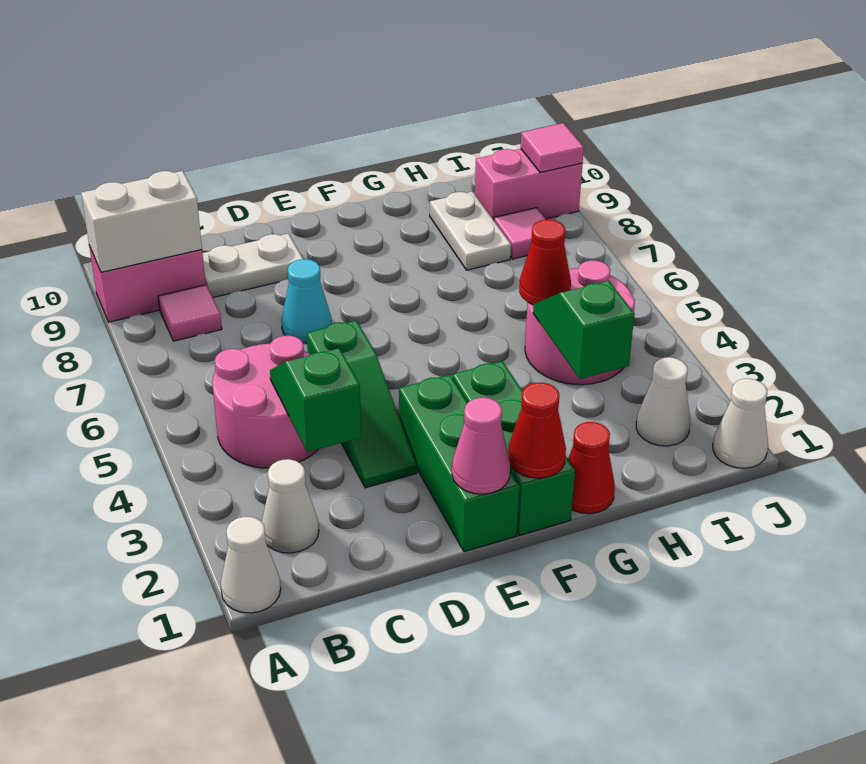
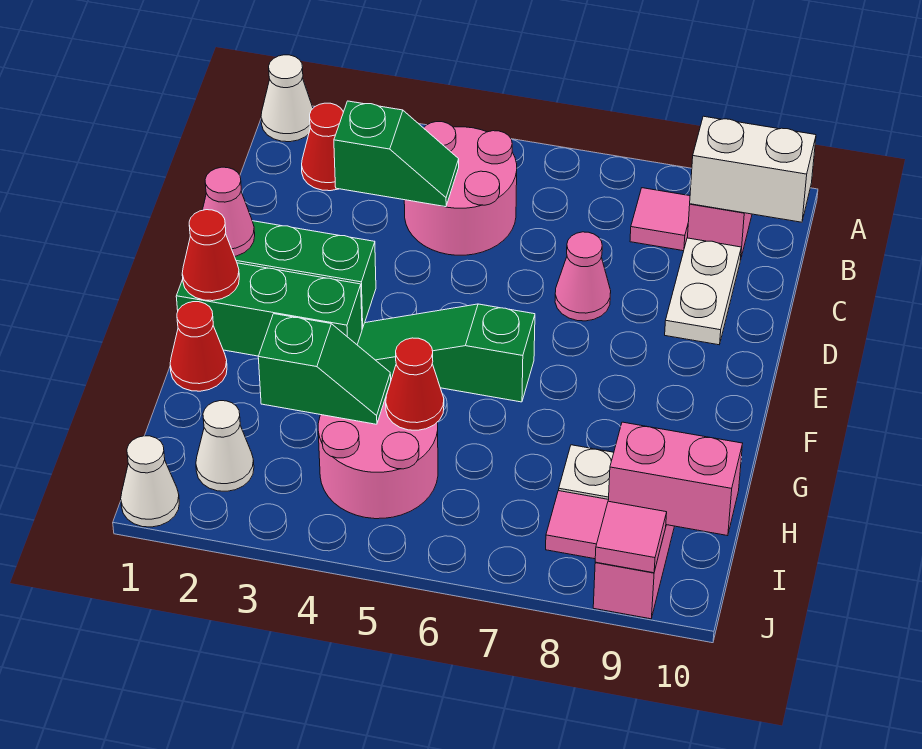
white 1x2 brick [81,171,202,272] -> white 1x2 brick turned to [690,116,816,222]
white 1x1 cone [262,459,319,553] -> red 1x1 cone [302,103,343,191]
green 1x3 slope [307,320,417,488] -> green 1x3 slope moved to [357,304,535,402]
cyan 1x1 cone [281,259,332,343] -> pink 1x1 cone [555,232,611,321]
none -> pink 1x2 brick [608,422,743,536]

